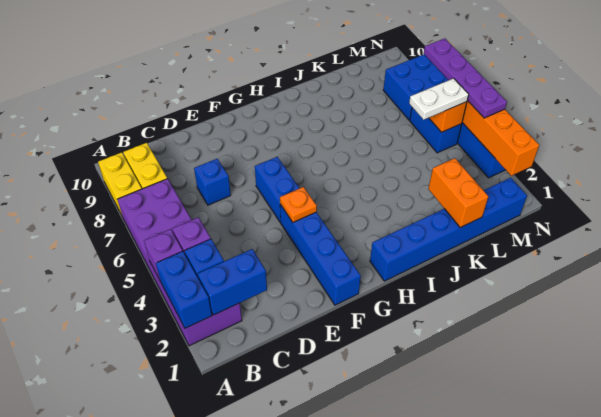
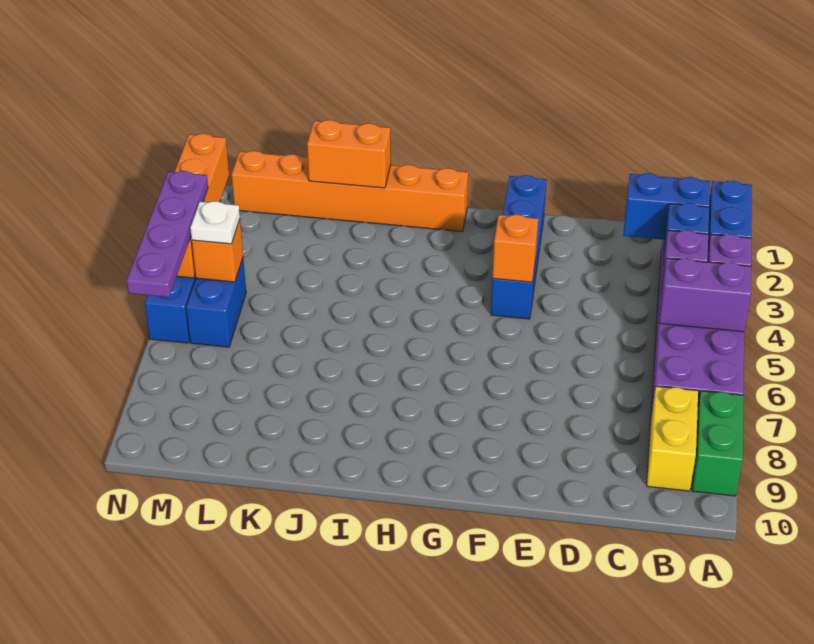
none -> purple 1x2 brick [659,258,751,332]
yellow 1x2 brick [98,152,142,215] -> green 1x2 brick [692,391,743,496]
blue 1x1 brick [194,159,231,205] -> none
orange 1x1 plate [280,187,317,222] -> orange 1x1 brick [492,215,538,282]
blue 1x2 brick [255,157,299,222] -> none
blue 1x6 brick [370,178,527,281] -> orange 1x6 brick [232,151,468,232]
orange 1x2 brick [428,158,488,227] -> orange 1x2 brick turned to [307,120,391,188]
white 1x2 plate [409,78,469,120] -> white 1x1 plate [190,201,240,244]
blue 2x2 brick [383,55,448,120] -> none

